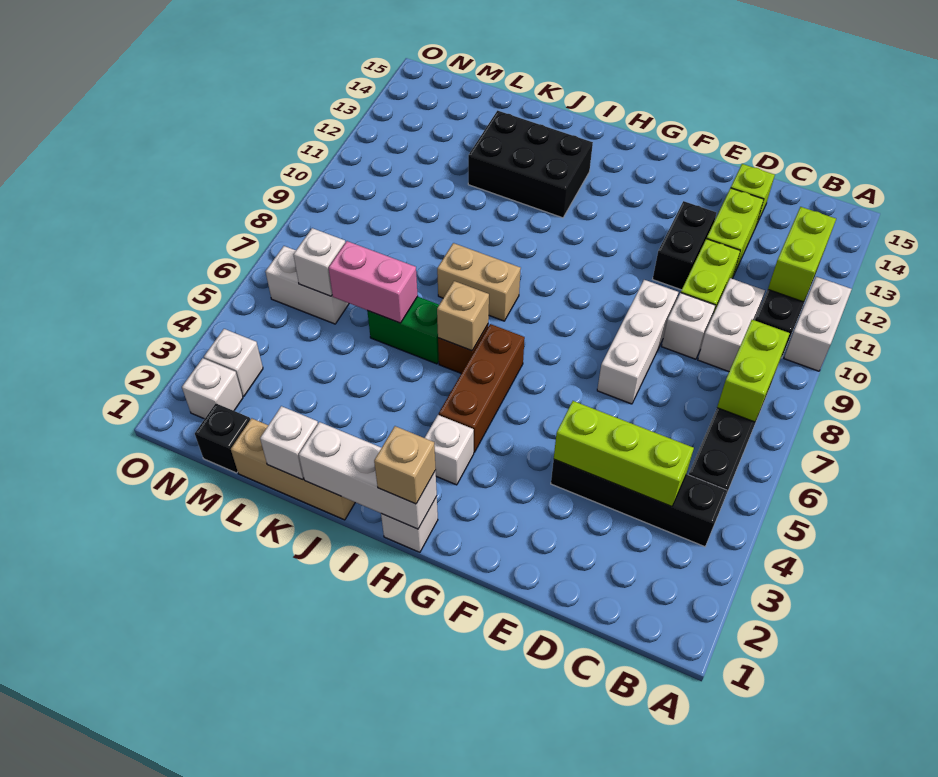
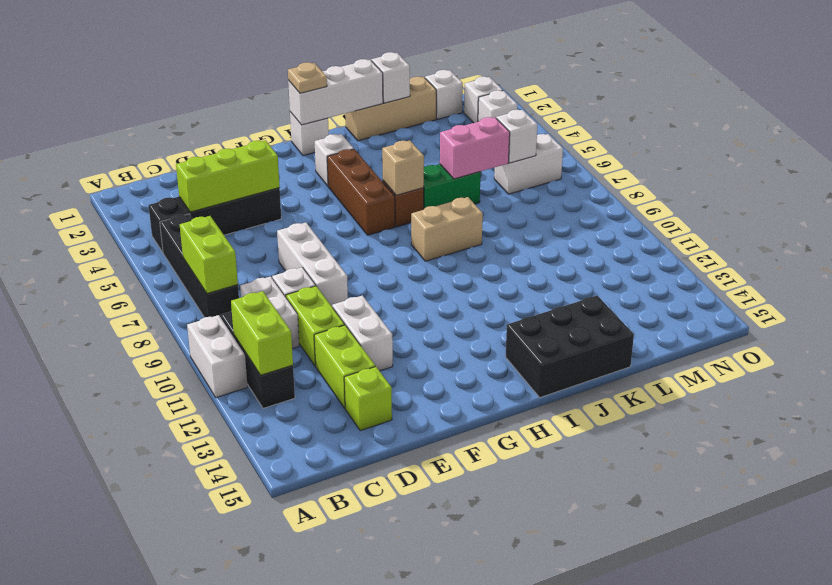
black 1x2 brick [653,201,716,290] -> white 1x2 brick [332,296,393,371]
tan 1x1 brick [374,426,436,504] -> tan 1x1 plate [288,62,327,93]
black 2x3 brick [468,111,593,218] -> black 2x3 brick moved to [505,296,634,398]
black 1x1 brick [195,404,250,473] -> white 1x1 brick [425,70,463,119]

